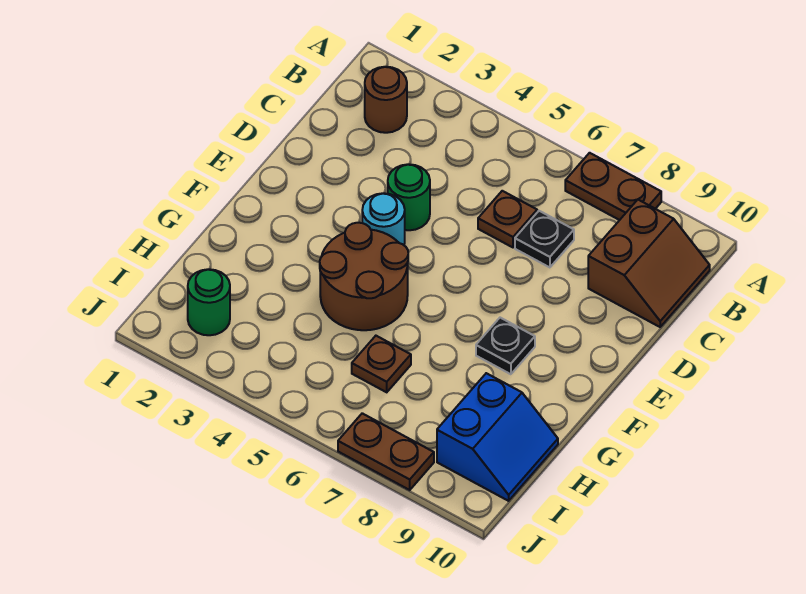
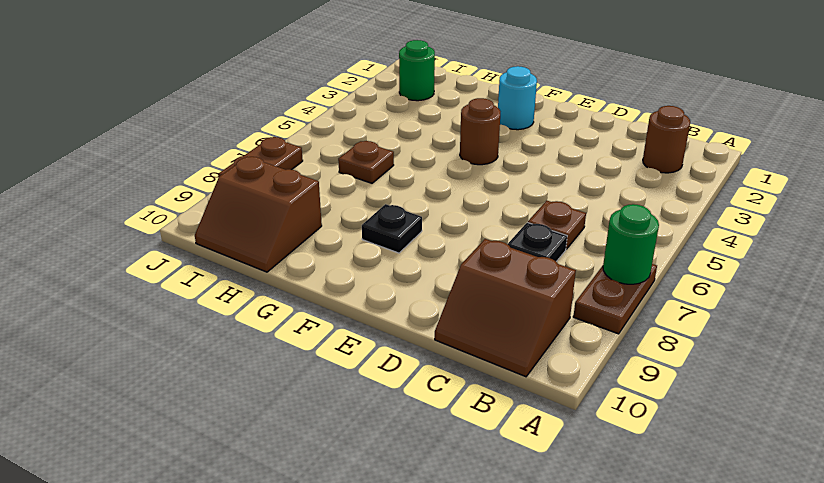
green 1x1 round brick [388,164,430,230] -> green 1x1 round brick moved to [603,204,659,284]
cyan 1x1 round brick [362,193,405,245] -> cyan 1x1 round brick moved to [498,66,537,130]
brown 2x2 round brick [320,223,408,330] -> brown 1x1 round brick [460,98,500,165]
blue 2x2 slope [437,373,558,501] -> brown 2x2 slope [195,157,322,272]

